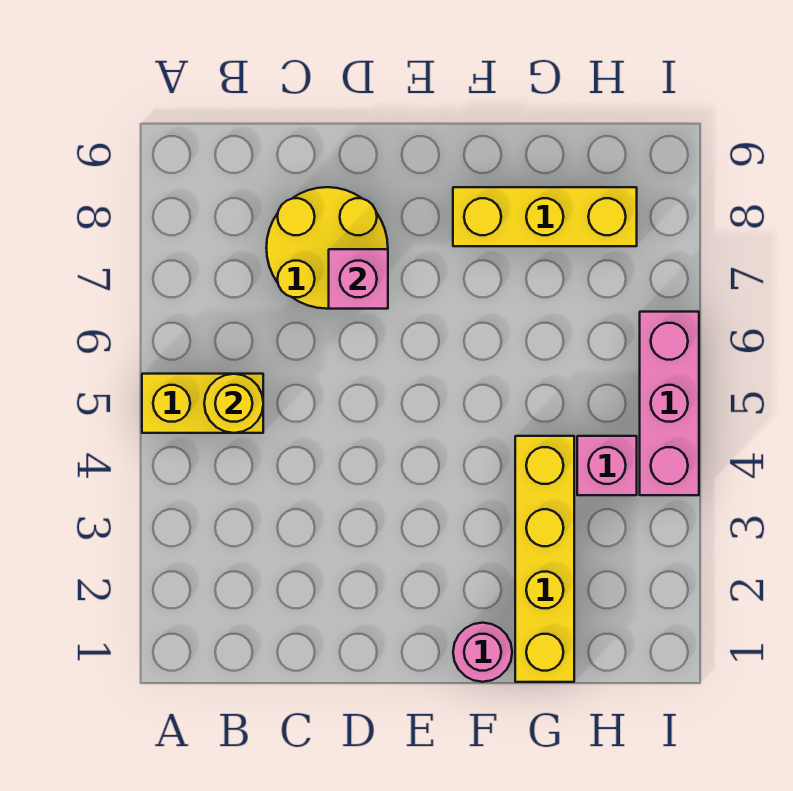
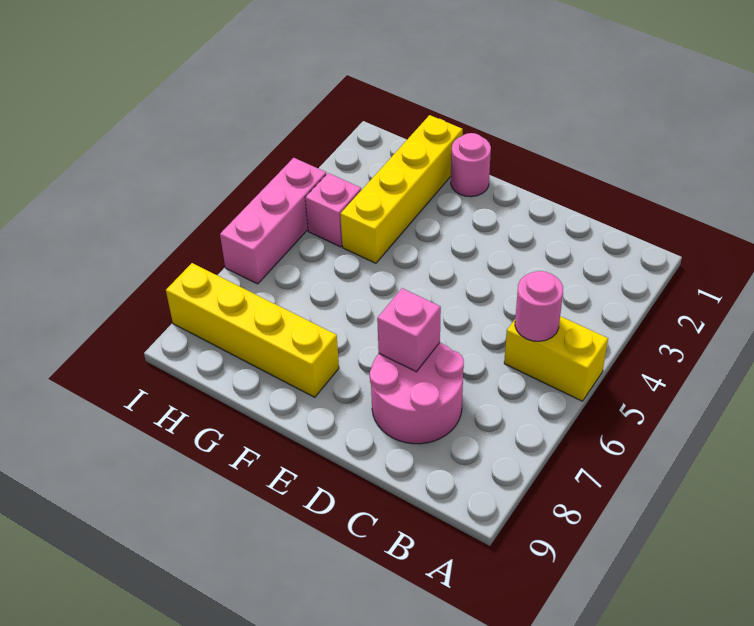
yellow 1x1 round brick [204,374,263,433] -> pink 1x1 round brick [515,271,563,341]
yellow 2x2 round brick [266,187,388,309] -> pink 2x2 round brick [370,343,464,444]
yellow 1x3 brick [453,187,637,246] -> yellow 1x4 brick [166,263,339,397]

